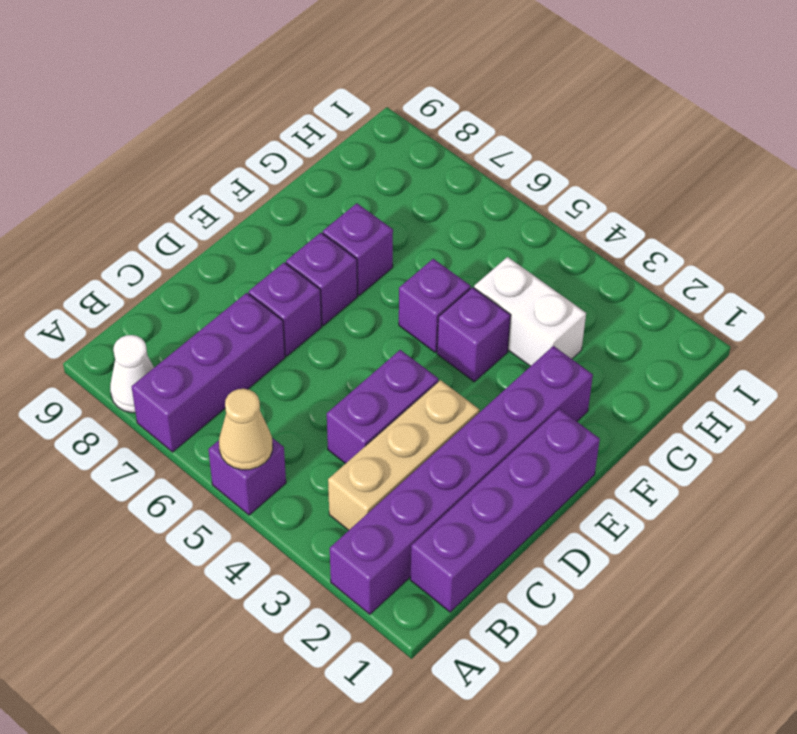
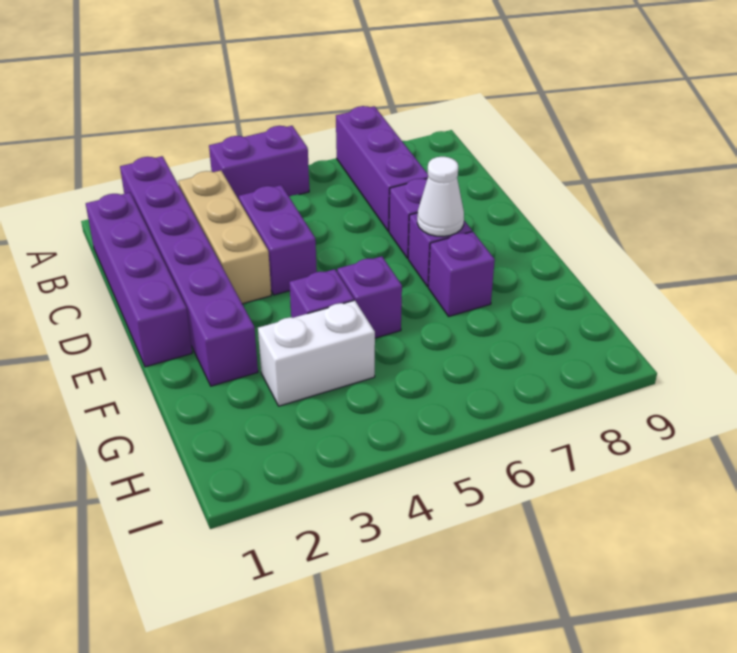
purple 1x1 brick [208,438,286,515] -> purple 1x2 brick [209,126,309,200]
tan 1x1 cone [219,389,273,470] -> none
white 1x1 cone [110,335,154,413] -> white 1x1 cone moved to [417,157,464,237]

